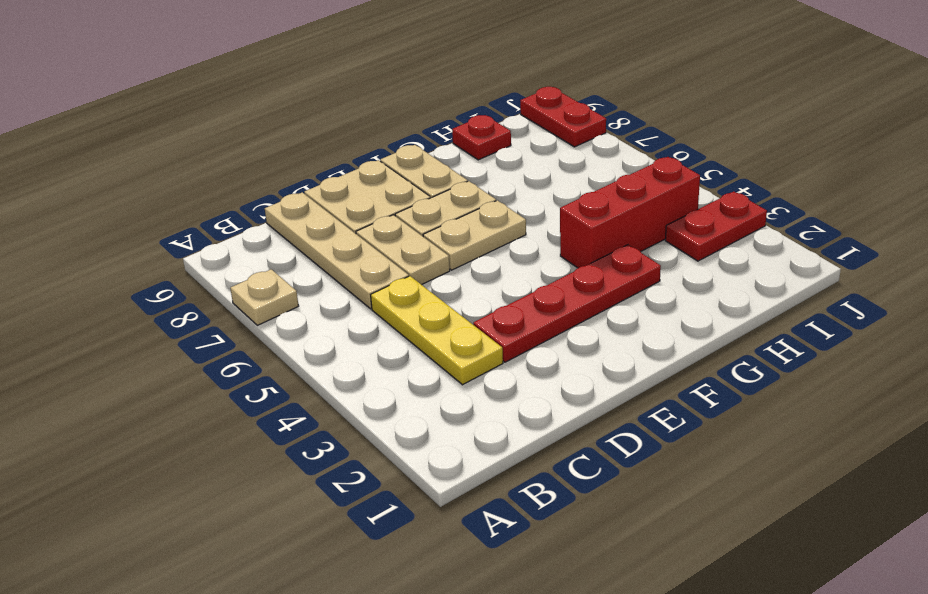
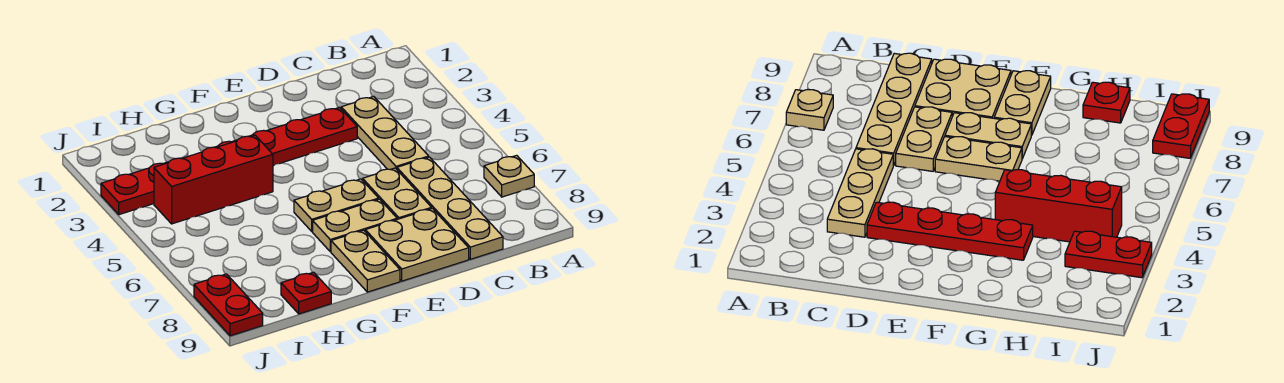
yellow 1x3 plate [371,276,503,385] -> tan 1x3 plate [341,97,429,170]

